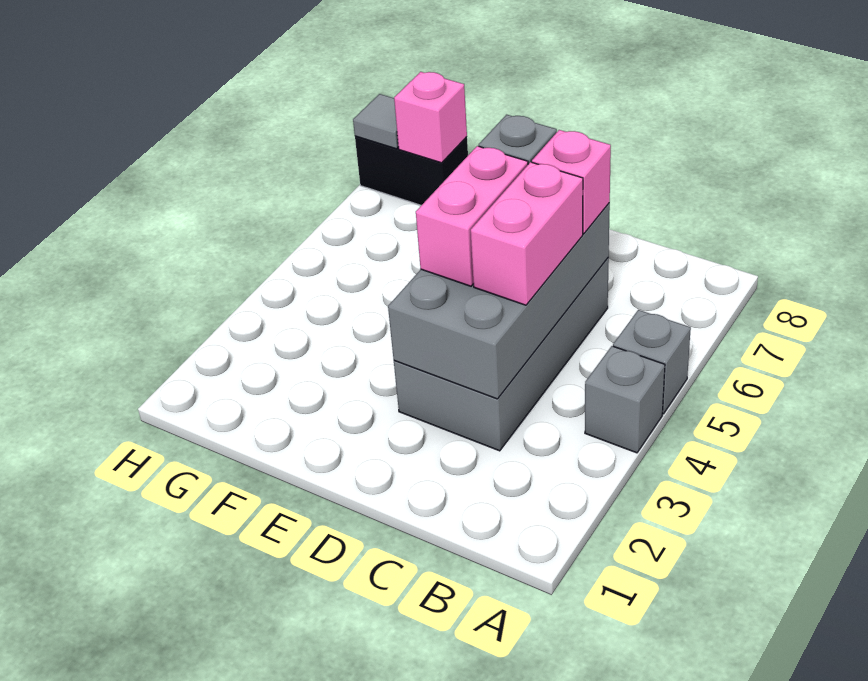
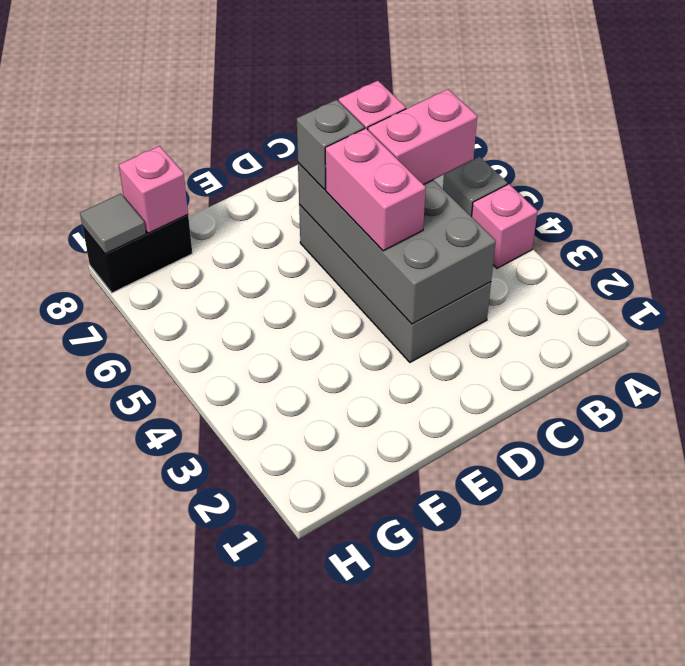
grey 1x1 brick [585,346,665,453] -> pink 1x1 brick [472,184,538,268]
pink 1x2 brick [471,162,583,305] -> pink 1x2 brick turned to [368,89,477,185]

